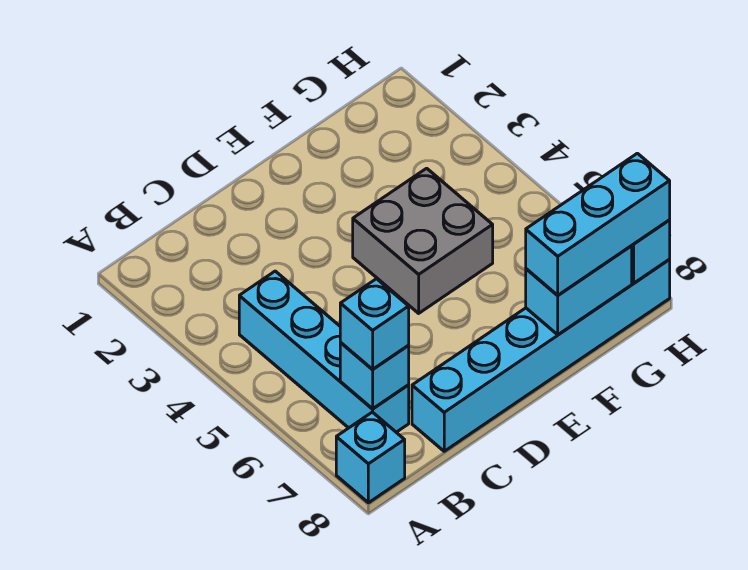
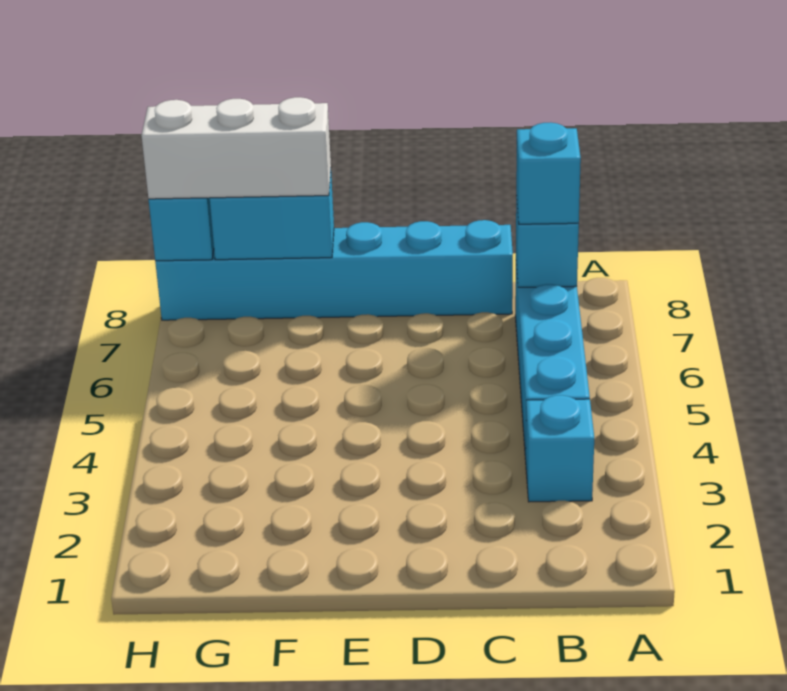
cyan 1x1 brick [336,412,405,503] -> cyan 1x1 brick moved to [526,395,594,502]
grey 2x2 brick [353,168,493,313] -> none
cyan 1x3 brick [526,153,670,295] -> white 1x3 brick [141,97,331,199]

